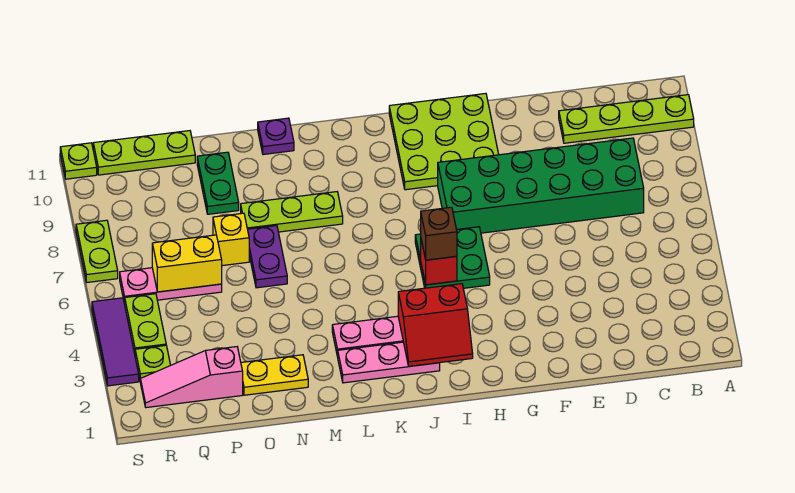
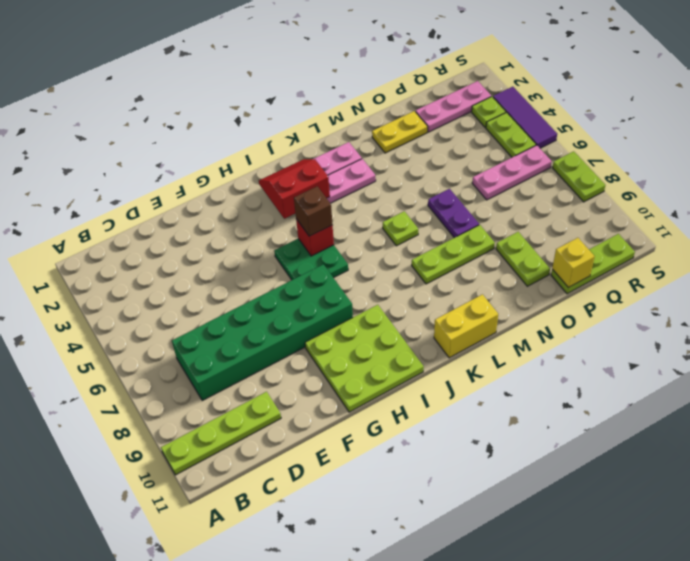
purple 1x1 plate [258,118,294,155] -> none
yellow 1x1 brick [213,213,249,266] -> yellow 1x1 brick moved to [552,238,595,288]
green 1x2 plate [197,152,239,214] -> lime 1x2 plate [496,232,550,286]
pink 1x3 slope [140,347,243,408] -> pink 1x3 plate [415,81,491,132]
yellow 1x2 brick [152,235,222,292] -> yellow 1x2 brick moved to [434,294,498,358]
lime 1x1 plate [60,143,97,179] -> lime 1x1 plate moved to [383,211,418,246]

